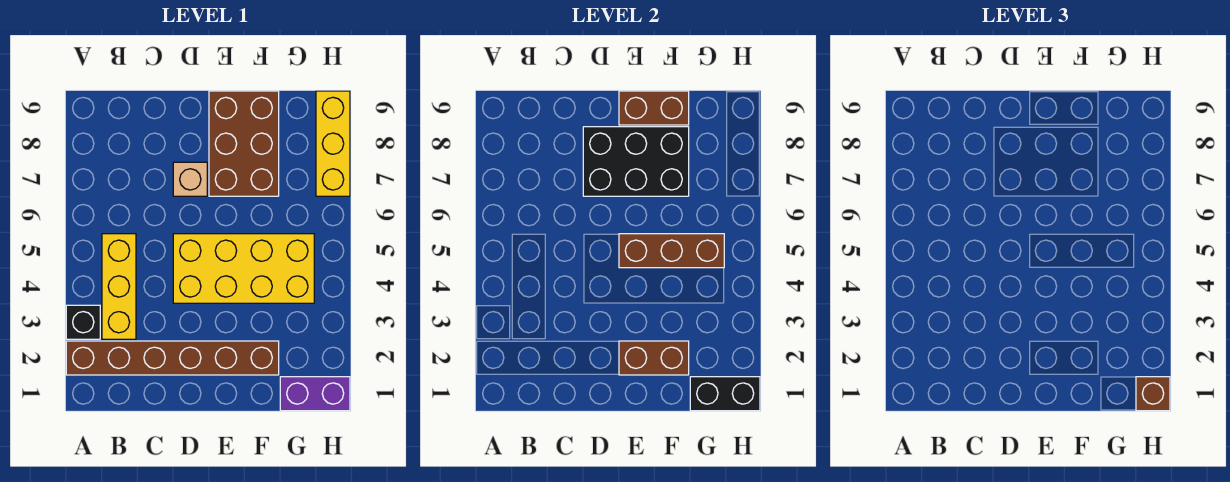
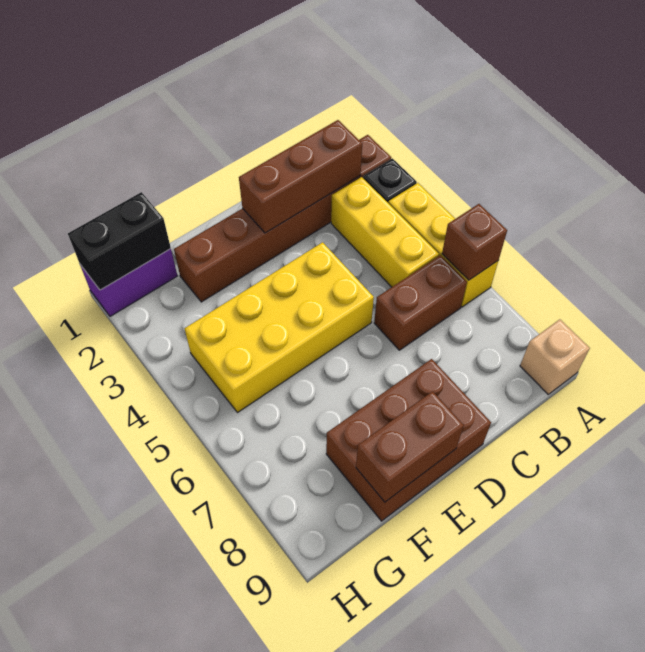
tan 1x1 brick [173,162,207,196] -> tan 1x1 brick moved to [520,319,590,394]
black 2x3 brick [583,127,689,196] -> none
brown 1x2 brick [619,341,689,375] -> brown 1x2 brick moved to [374,255,467,350]
brown 1x3 brick [619,234,724,268] -> brown 1x3 brick moved to [239,120,362,233]
brown 2x3 brick [209,91,279,196] -> brown 2x3 brick turned to [326,359,491,521]
brown 1x1 brick [1136,377,1170,411] -> brown 1x1 brick moved to [442,204,507,280]
yellow 1x3 brick [316,91,350,196] -> yellow 1x3 brick moved to [388,183,498,307]

